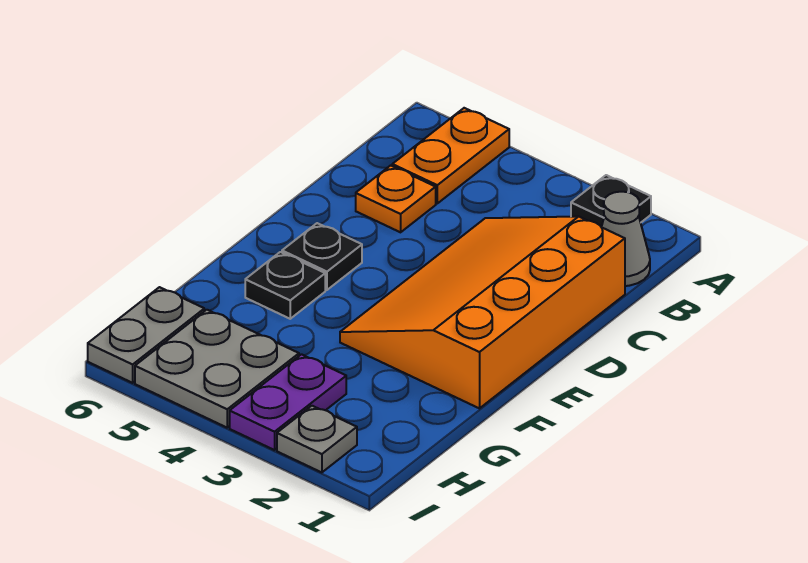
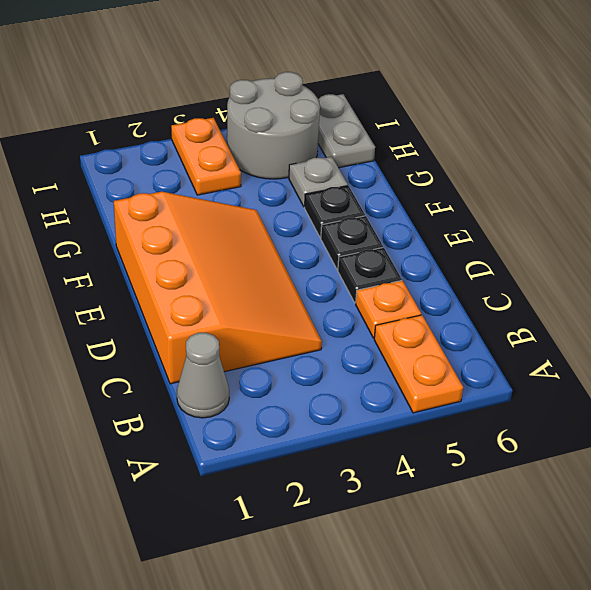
black 1x1 plate [571,175,651,227] -> black 1x1 plate moved to [338,247,402,303]
purple 1x2 plate [230,354,346,450] -> orange 1x2 plate [171,118,241,195]
grey 2x2 plate [135,310,299,428] -> grey 2x2 round brick [227,72,320,179]
grey 1x1 plate [277,406,357,472] -> grey 1x1 plate moved to [289,157,348,207]

